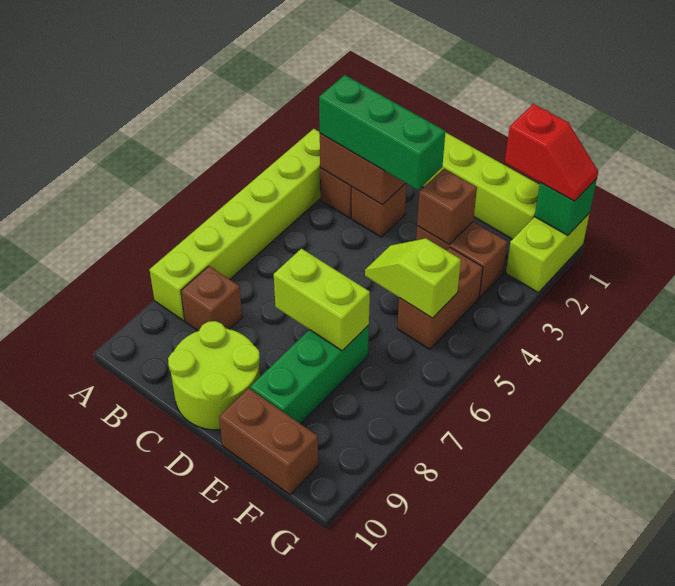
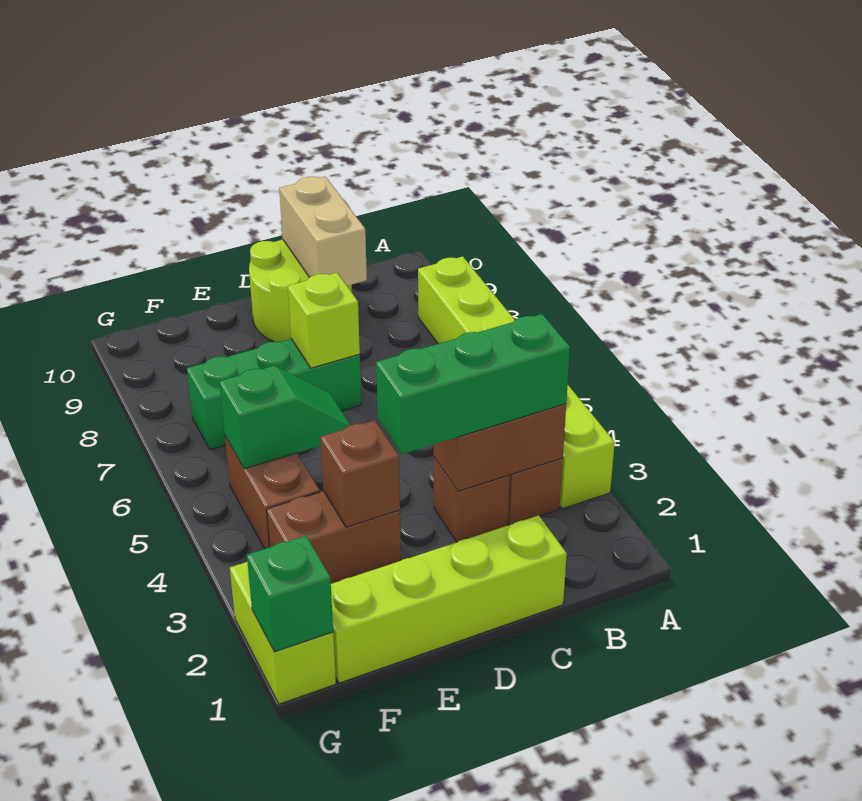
brown 1x1 brick [181,266,242,331] -> none
none -> tan 1x2 brick [279,176,367,286]
lime 1x2 brick [274,249,370,351] -> lime 1x1 brick [288,273,360,368]
lime 1x2 slope [365,238,461,318] -> green 1x2 slope [219,366,350,469]
green 1x3 brick [250,325,369,424] -> green 1x3 brick turned to [187,339,361,450]
brown 1x2 brick [219,388,318,495] -> none
red 1x2 slope [505,104,598,201] -> none

